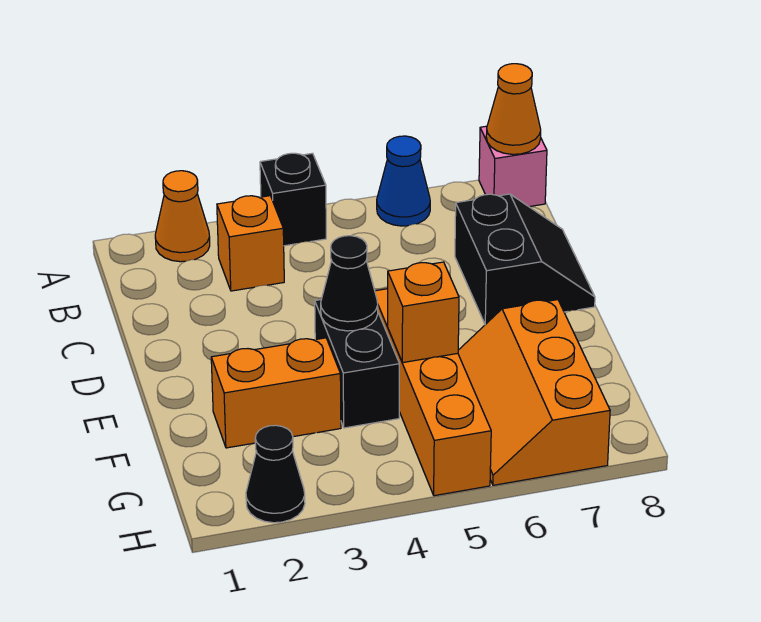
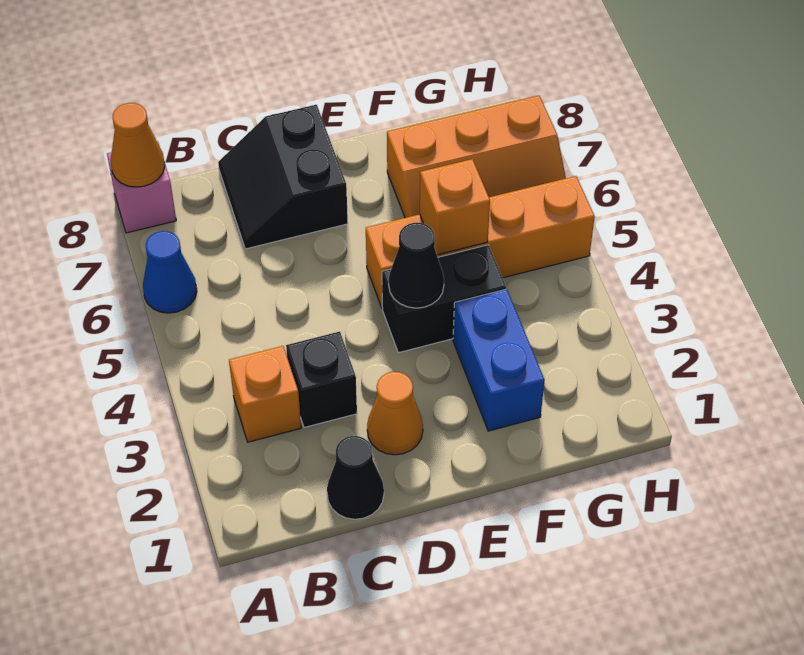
orange 1x1 cone [155,171,210,262] -> orange 1x1 cone moved to [367,372,423,455]
black 1x1 brick [260,153,326,246] -> black 1x1 brick moved to [286,332,357,428]
black 2x2 slope [455,194,595,325] -> black 2x2 slope turned to [218,105,348,249]
orange 1x2 brick [211,338,341,448] -> blue 1x2 brick [453,289,545,431]
black 1x1 cone [246,425,305,523] -> black 1x1 cone moved to [327,436,384,519]

